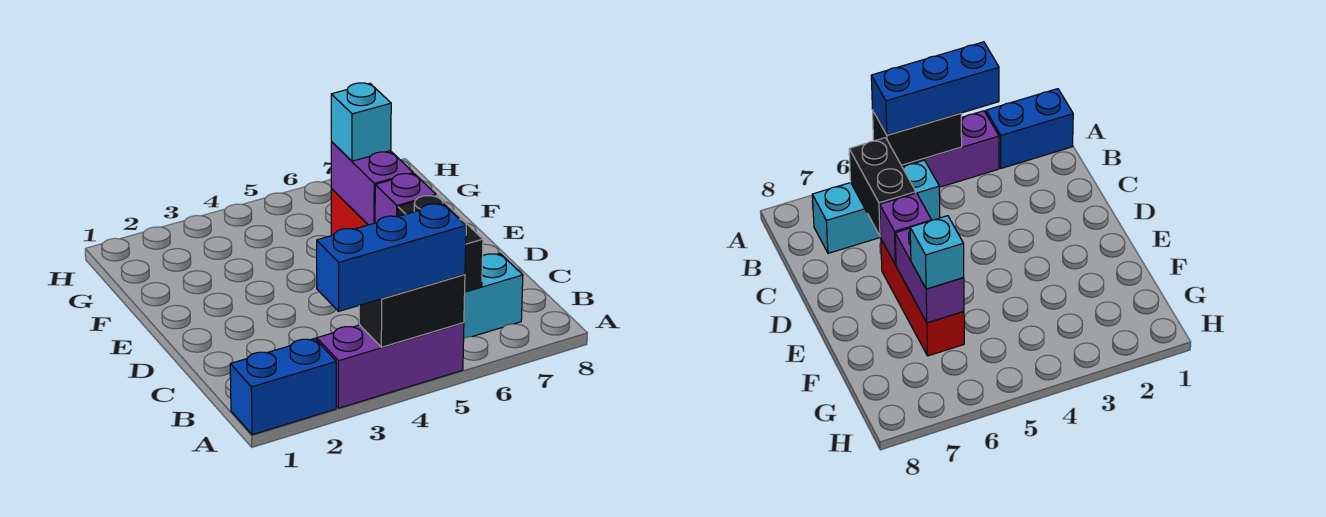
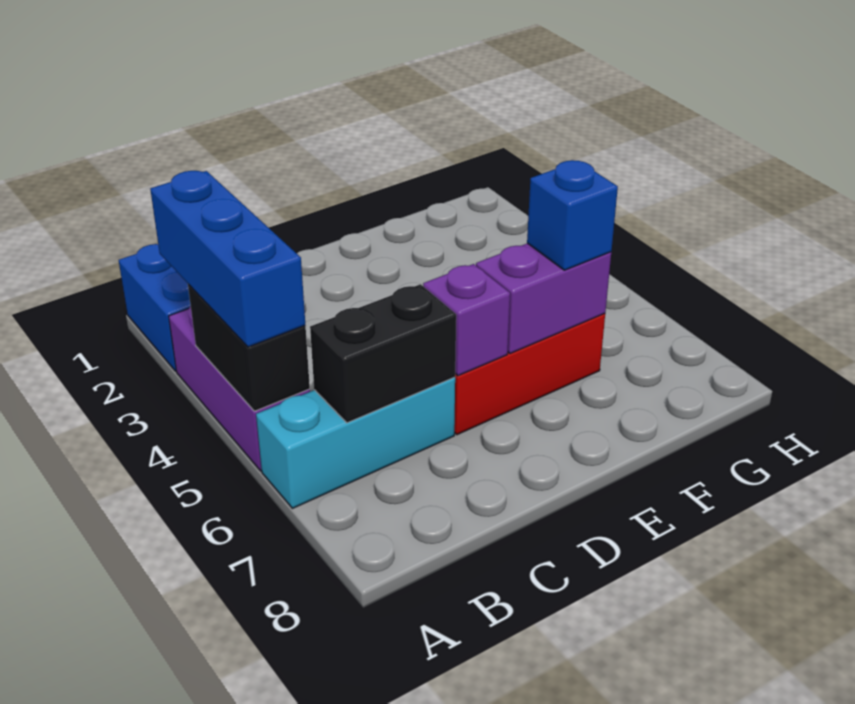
cyan 1x3 brick [464,254,523,338] -> cyan 1x3 brick turned to [256,377,455,508]
cyan 1x1 brick [331,83,391,161] -> blue 1x1 brick [527,160,618,270]

